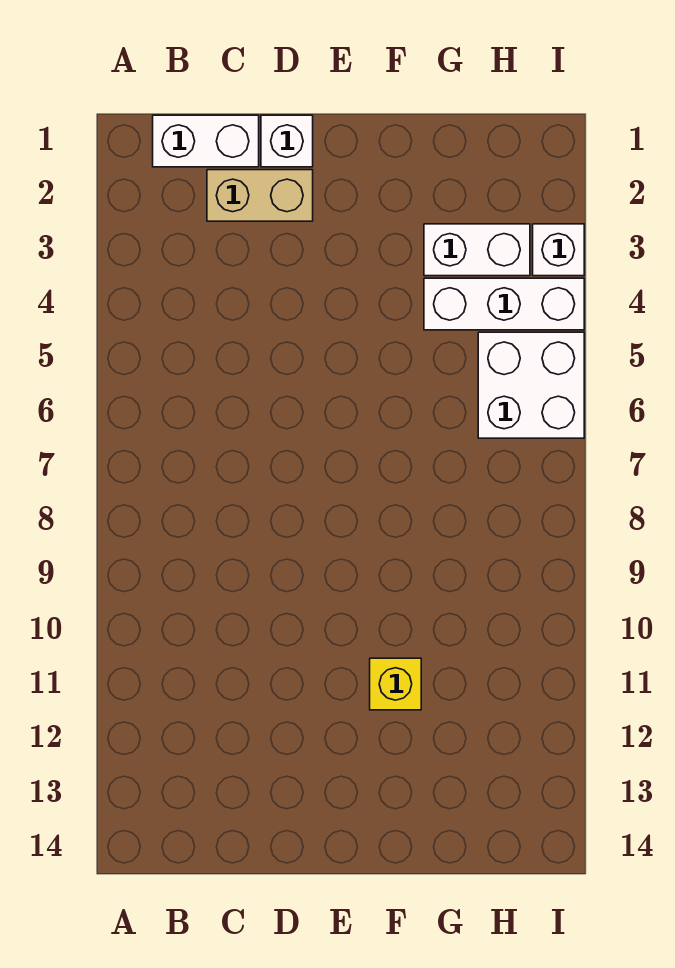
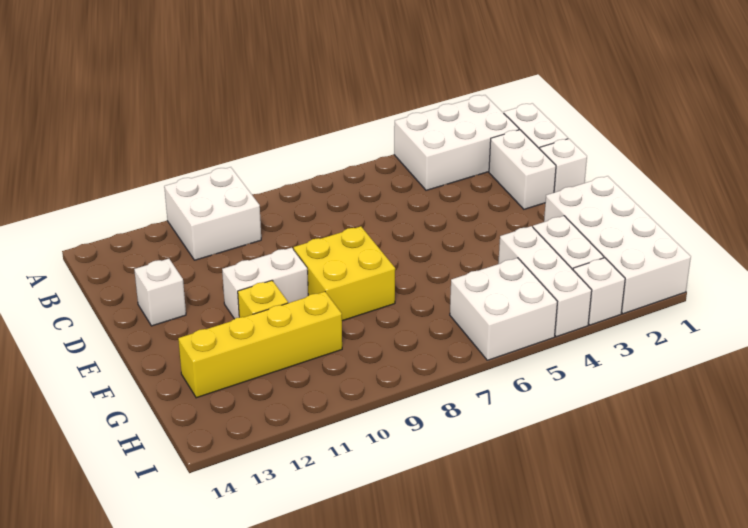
none -> white 2x3 brick [394,95,519,190]
none -> white 2x2 brick [164,167,261,260]
tan 1x2 brick [207,170,313,221] -> white 1x2 brick [489,130,556,209]
none -> white 1x1 brick [134,259,186,326]
none -> yellow 2x2 brick [294,226,395,321]
none -> white 1x2 brick [222,248,308,319]
none -> white 2x4 brick [544,176,691,314]
none -> yellow 1x4 brick [178,292,342,398]

